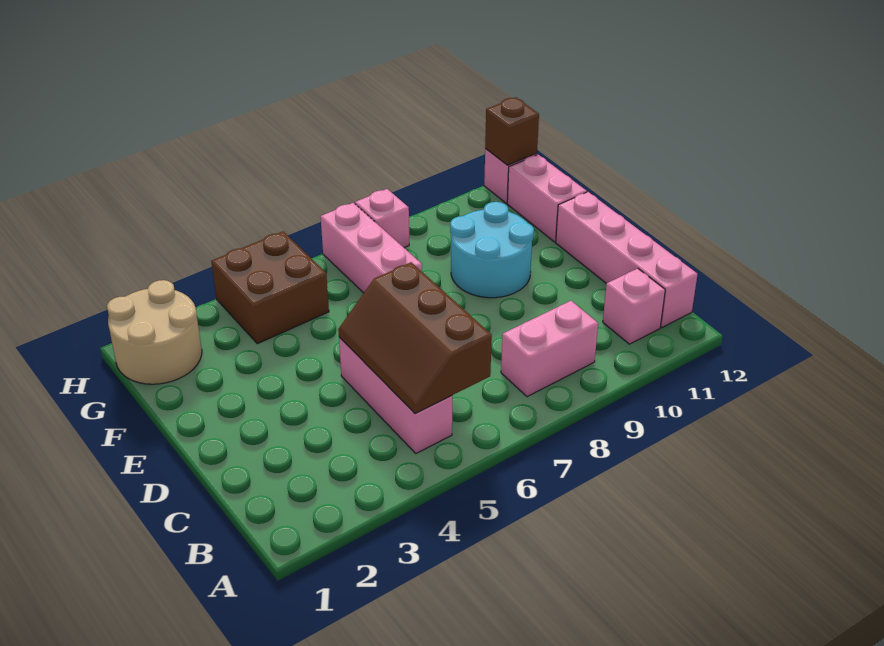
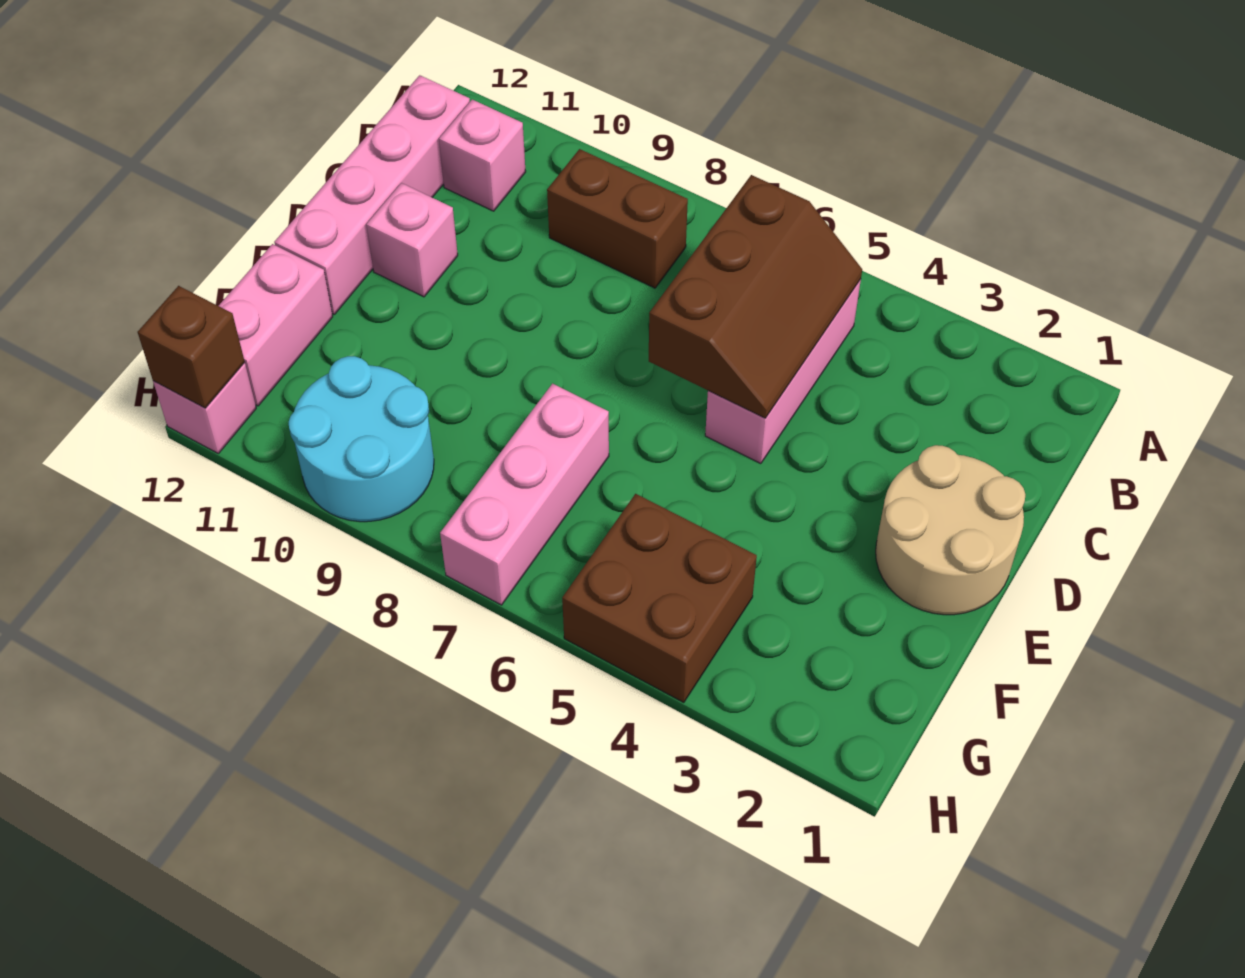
pink 1x2 brick [501,301,598,397] -> brown 1x2 brick [547,149,688,288]
cyan 2x2 round brick [450,202,534,298] -> cyan 2x2 round brick moved to [289,356,434,522]
tan 2x2 round brick [107,280,202,384] -> tan 2x2 round brick moved to [876,445,1025,615]
pink 1x1 brick [355,189,409,248] -> pink 1x1 brick moved to [366,183,458,297]

